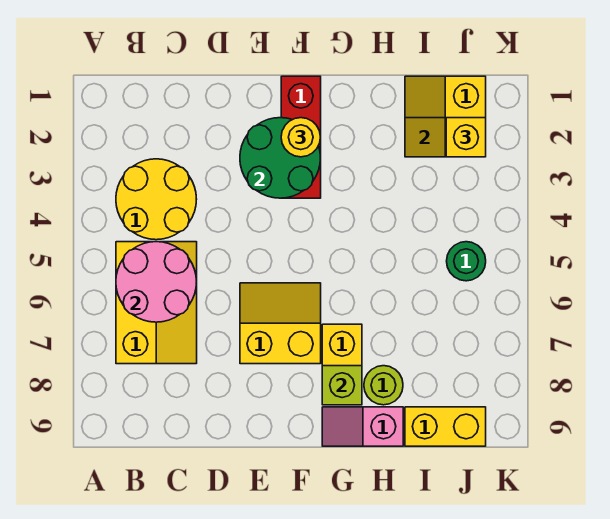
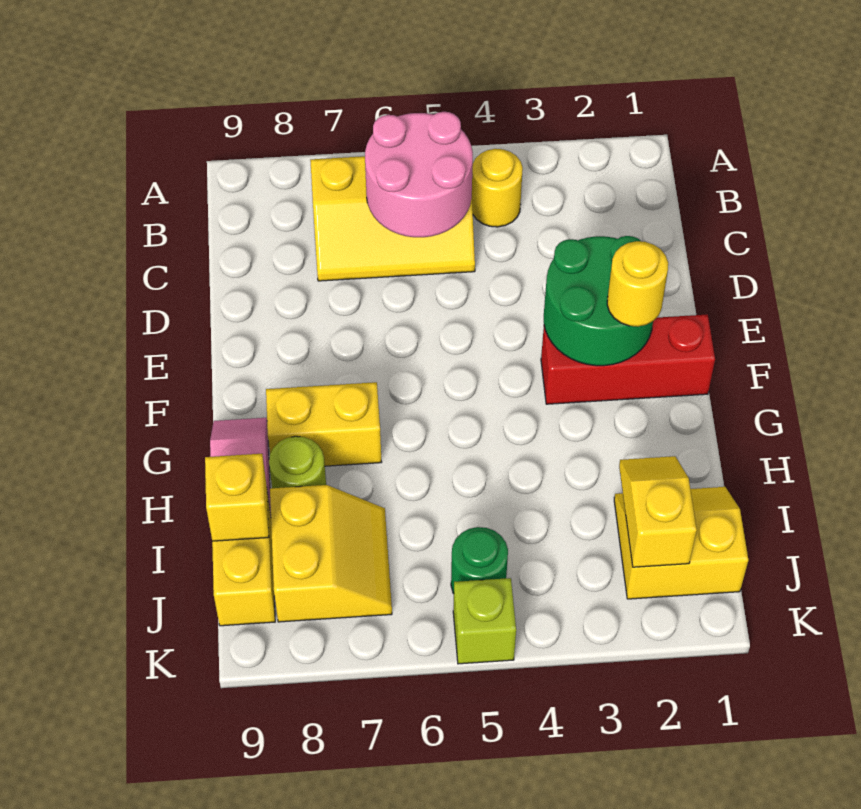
yellow 2x2 round brick [116,159,197,240] -> yellow 1x1 round brick [472,149,523,227]
yellow 2x2 slope [240,283,321,364] -> yellow 2x2 slope moved to [270,485,392,622]
lime 1x1 brick [322,366,362,405] -> lime 1x1 brick moved to [453,578,516,664]
yellow 1x1 brick [446,118,486,157] -> yellow 1x1 brick moved to [205,454,269,541]

